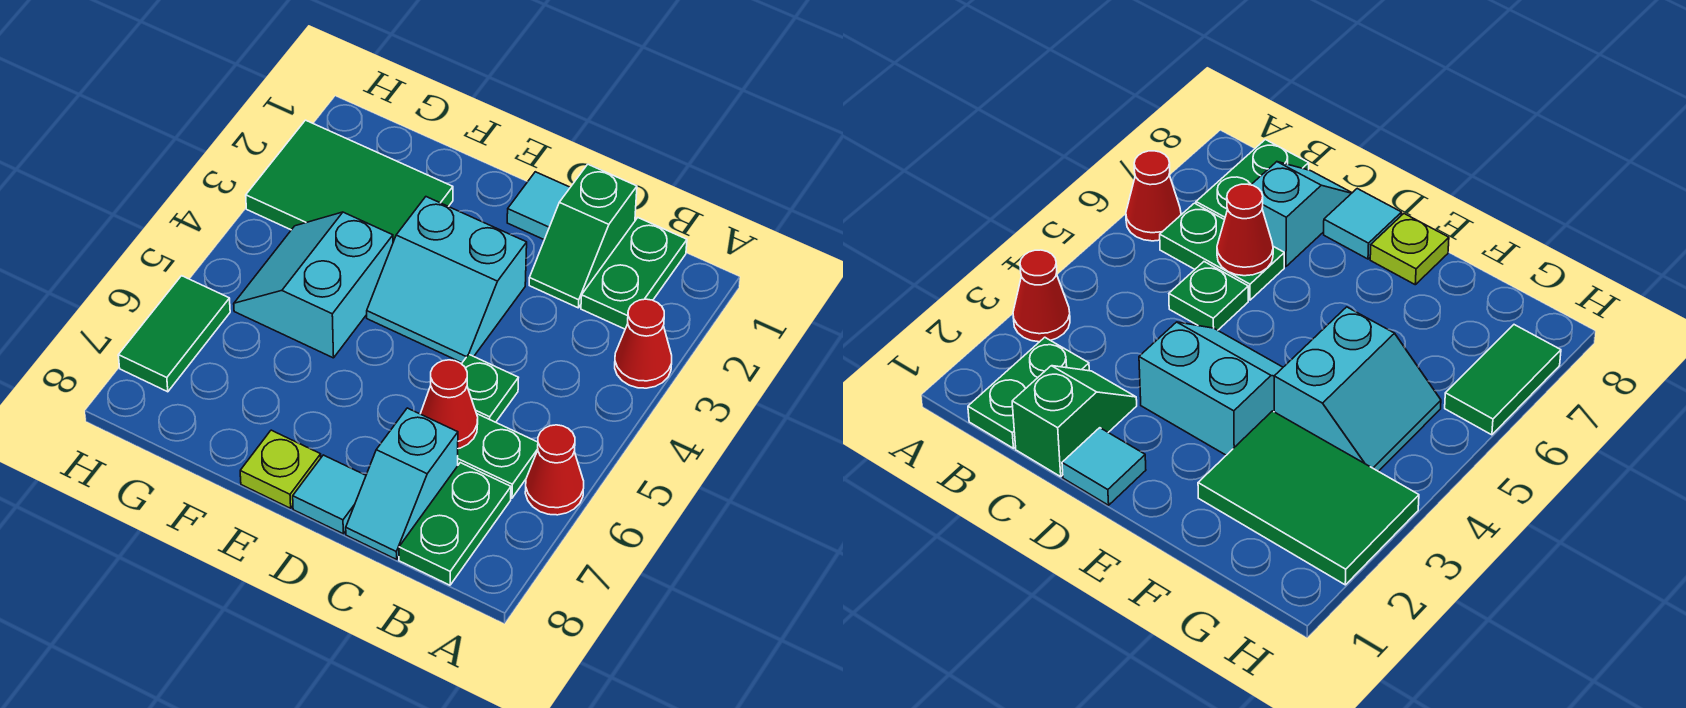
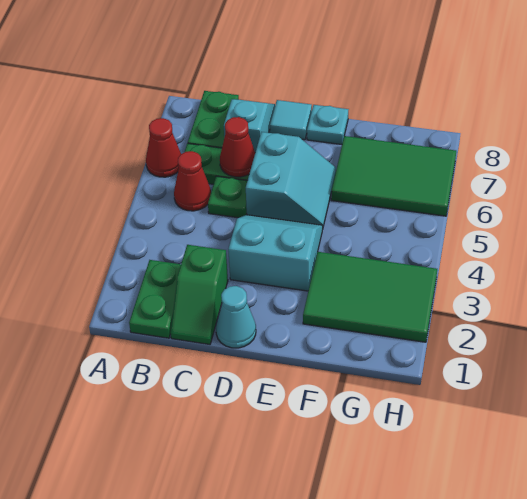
red 1x1 cone [615,299,672,388] -> red 1x1 cone moved to [174,151,211,211]
green 1x2 slope [529,164,637,308] -> green 1x2 slope turned to [171,245,228,344]
cyan 1x1 tile [507,172,570,240] -> cyan 1x1 cone [216,286,256,348]
lime 1x1 plate [240,430,321,508] -> cyan 1x1 plate [307,105,349,145]
cyan 2x2 slope [234,212,393,358] -> cyan 2x2 slope moved to [246,132,336,226]
green 1x2 tile [118,276,230,392] -> green 2x3 tile [331,136,456,216]

